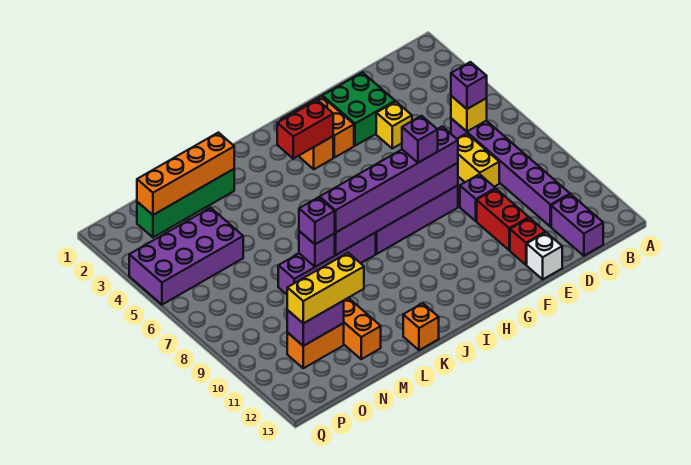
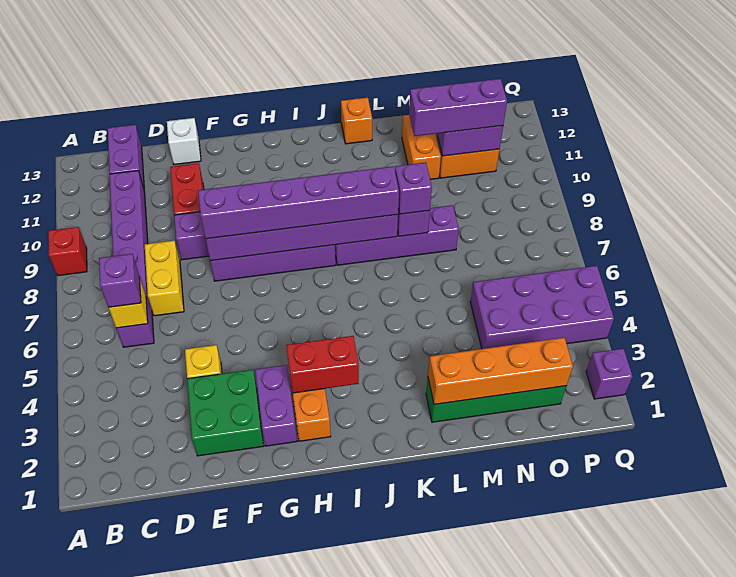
red 1x1 brick [510,218,546,265] -> red 1x1 brick moved to [48,227,87,276]
orange 1x2 brick [302,96,354,158] -> purple 1x2 brick [255,365,297,446]
purple 1x1 brick [402,116,438,163] -> purple 1x1 brick moved to [586,349,633,399]
yellow 1x3 brick [287,253,364,323] -> purple 1x3 brick [409,79,507,136]

